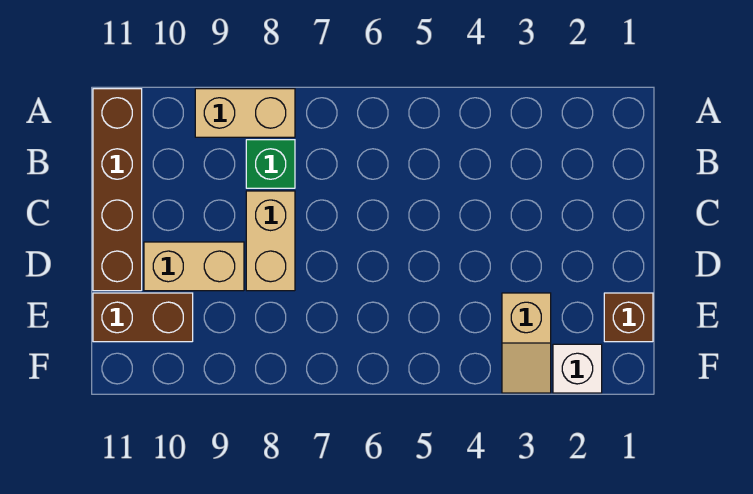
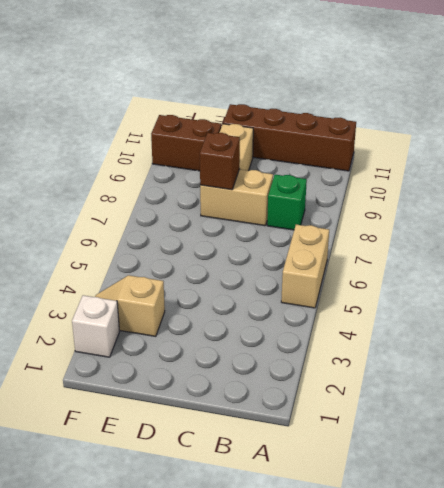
tan 1x2 brick [195,89,295,137] -> tan 1x2 brick moved to [281,224,329,308]
brown 1x1 brick [604,293,653,342] -> brown 1x1 brick moved to [200,133,240,190]
brown 1x2 brick [93,293,193,342] -> brown 1x2 brick turned to [151,115,221,171]

